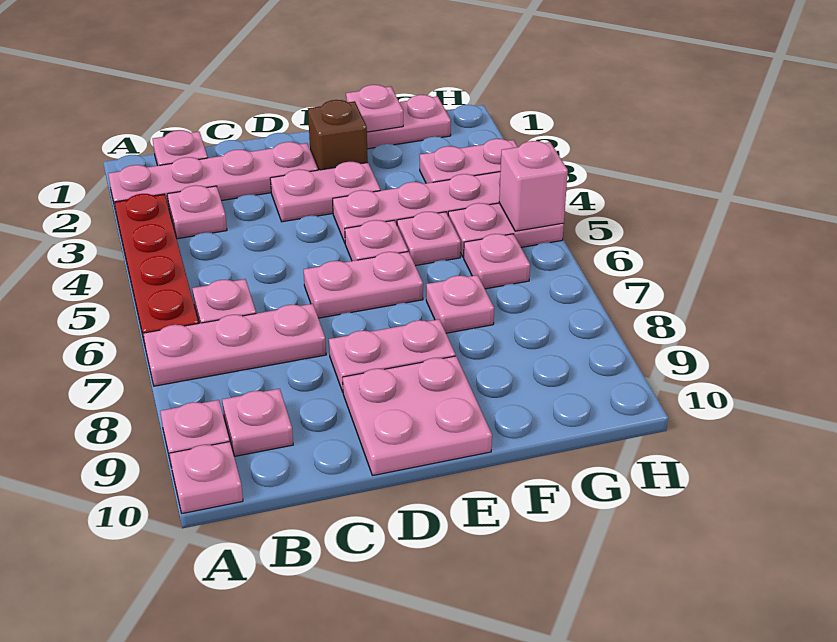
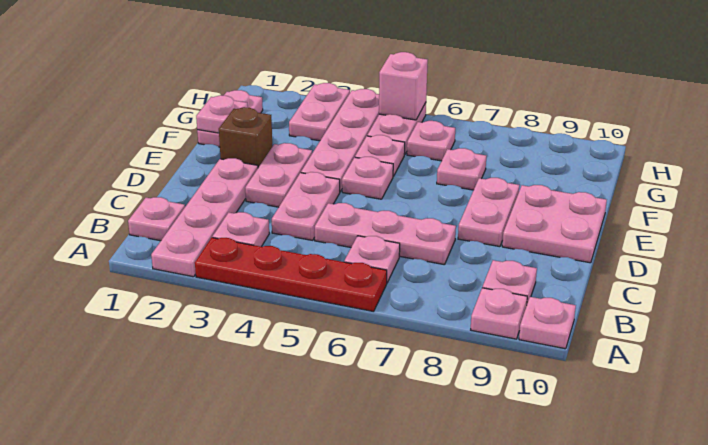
pink 1x3 plate [143,304,326,386] -> pink 1x3 plate turned to [315,203,456,265]
pink 1x2 plate [304,252,423,318] -> pink 1x2 plate moved to [272,172,340,240]

